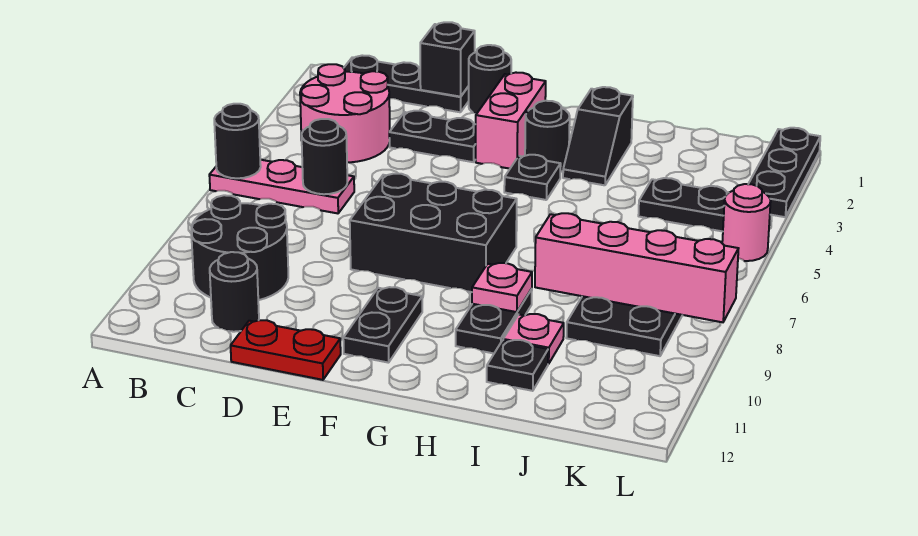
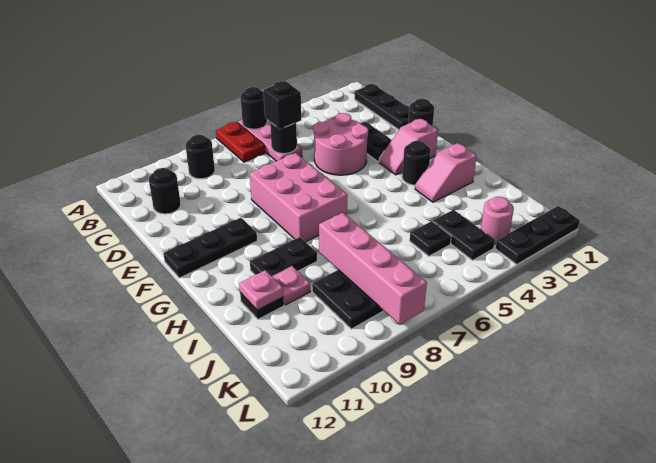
pink 2x2 round brick [300,64,390,162] -> pink 2x2 round brick moved to [313,113,368,175]
black 2x2 round brick [191,195,288,300] -> black 1x1 round brick [185,135,215,179]
black 1x1 brick [420,22,475,97] -> black 1x1 brick moved to [263,81,301,129]
red 1x2 plate [231,320,341,380] -> red 1x2 plate moved to [216,122,265,162]
black 2x3 brick [350,174,517,292] -> pink 2x3 brick [250,153,347,242]
pink 1x2 brick [476,73,546,169] -> pink 1x2 slope [379,118,438,175]
black 1x2 plate [343,287,422,363] -> black 1x3 plate [163,218,257,278]
black 1x1 plate [504,155,561,200] -> black 1x1 plate moved to [410,221,451,256]
black 1x2 slope [563,87,633,185] -> pink 1x2 slope [415,143,477,202]
pink 1x1 plate [472,263,532,312] -> pink 1x1 plate moved to [239,270,284,310]
pink 1x1 round brick [722,184,771,261] -> pink 1x1 round brick moved to [481,197,514,244]

